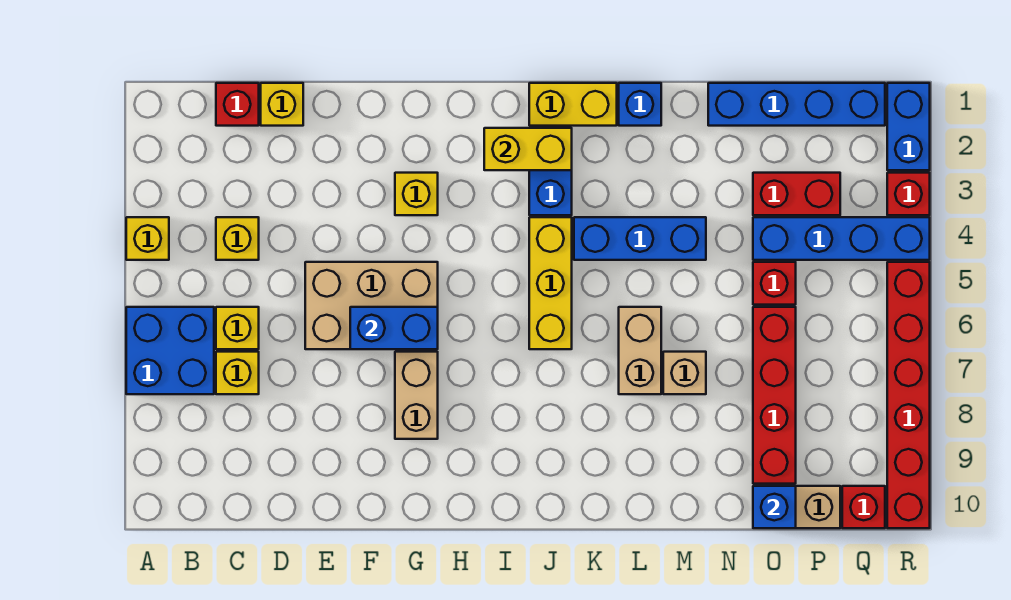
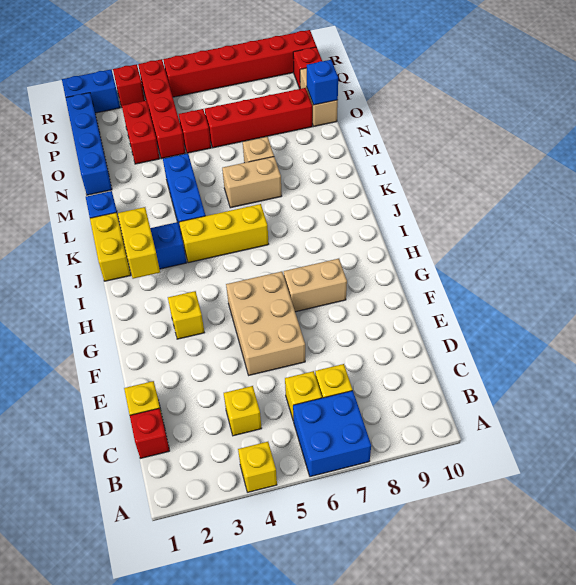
blue 1x2 brick [350,307,438,349] -> none
blue 1x4 brick [753,217,930,260] -> red 1x4 brick [138,59,186,159]

